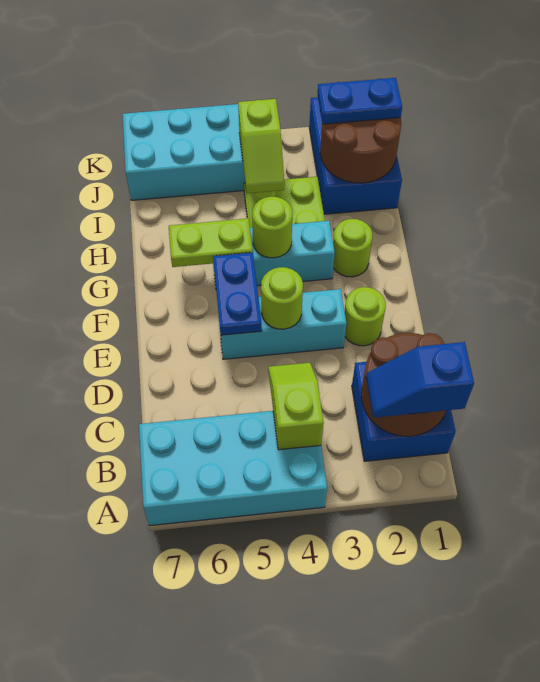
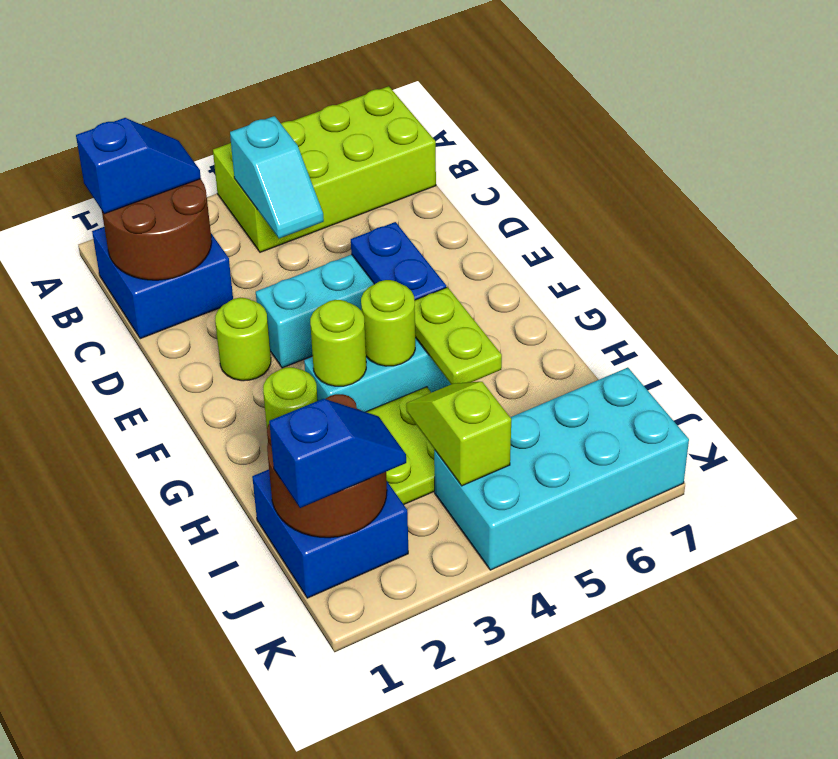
cyan 2x4 brick [139,411,327,526] -> lime 2x4 brick [213,86,436,252]
lime 1x2 slope [268,363,324,450] -> cyan 1x2 slope [230,116,324,238]
lime 1x1 round brick [261,267,303,329] -> lime 1x1 round brick moved to [310,300,366,386]
lime 1x2 plate [169,218,253,267] -> lime 1x2 plate turned to [415,287,502,384]
blue 2x3 brick [309,97,402,214] -> blue 2x2 brick [252,469,408,598]
blue 1x2 plate [318,78,402,124] -> blue 1x2 slope [269,399,406,508]

